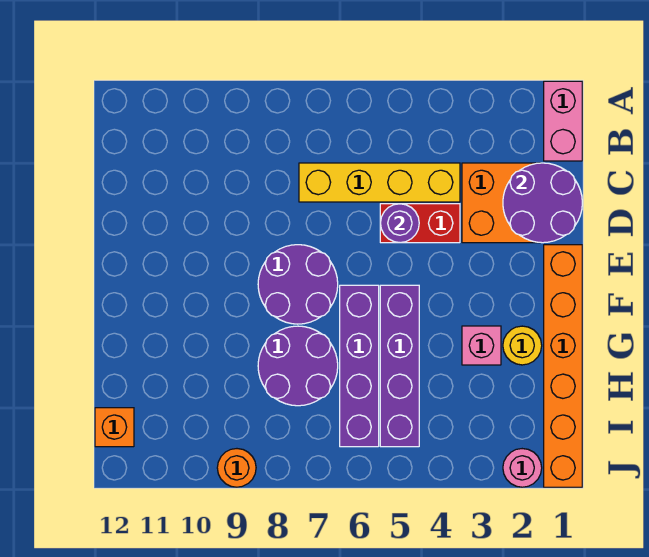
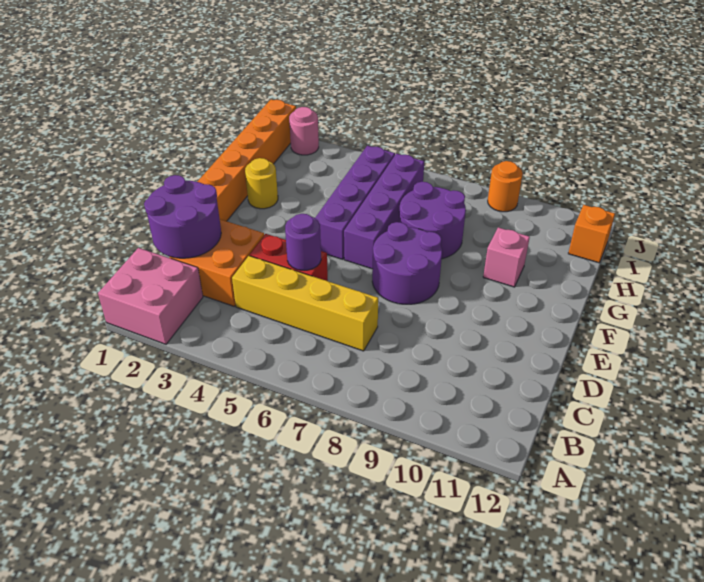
pink 1x2 brick [544,81,582,161] -> pink 2x2 brick [98,248,203,344]
pink 1x1 brick [462,326,501,365] -> pink 1x1 brick moved to [483,227,530,287]

